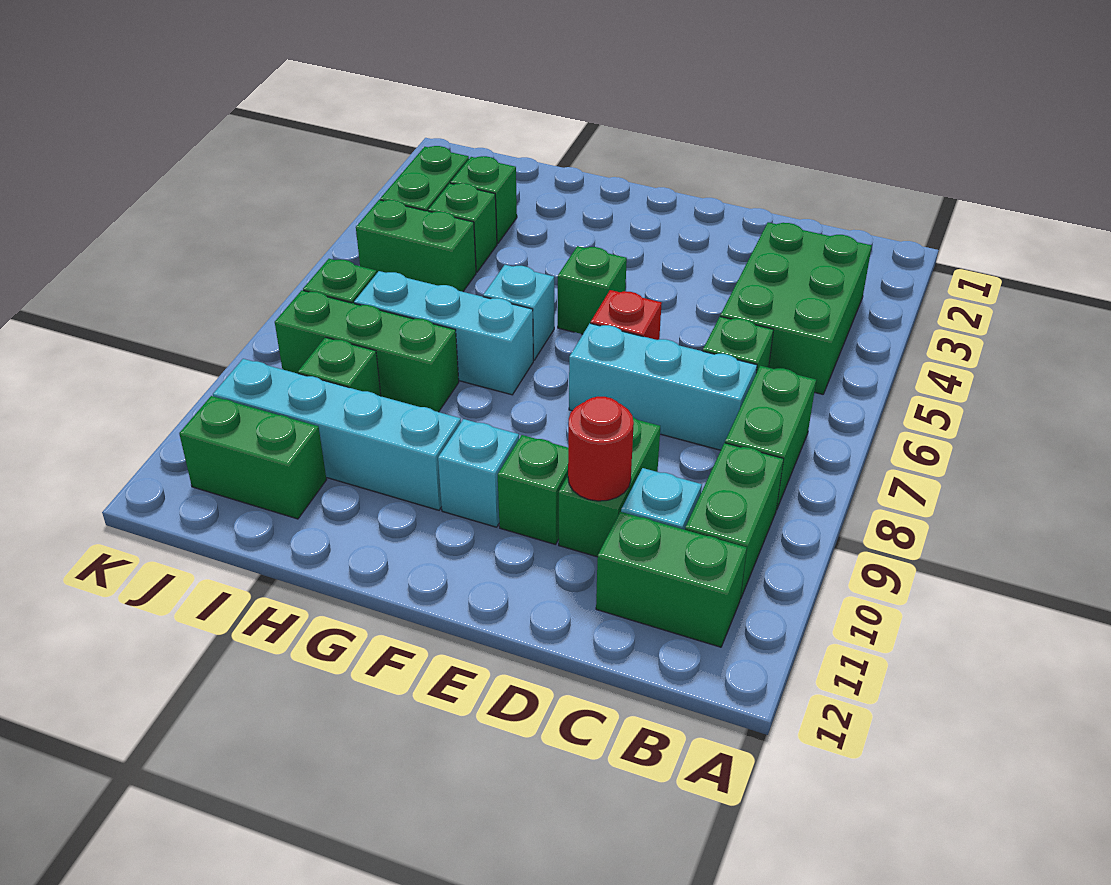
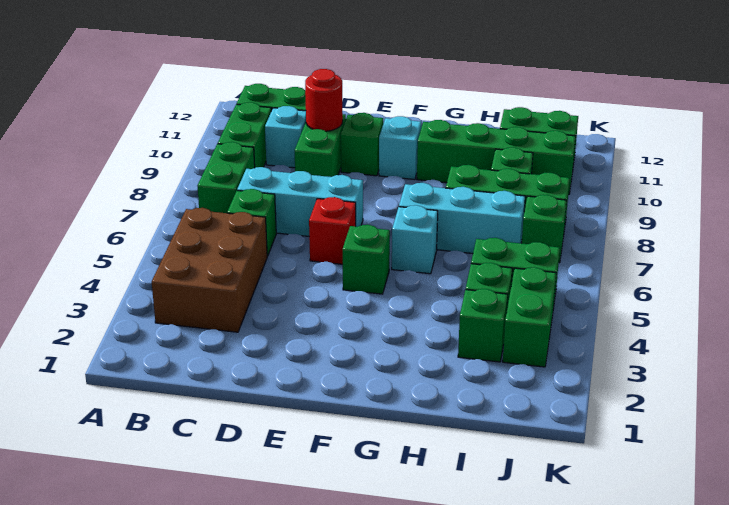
green 2x3 brick [720,222,872,394] -> brown 2x3 brick [152,208,267,332]
cyan 1x4 brick [213,359,461,510] -> green 1x4 brick [417,120,576,195]

